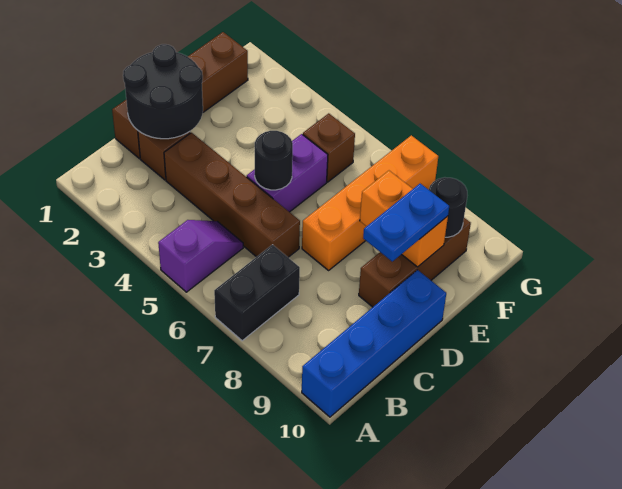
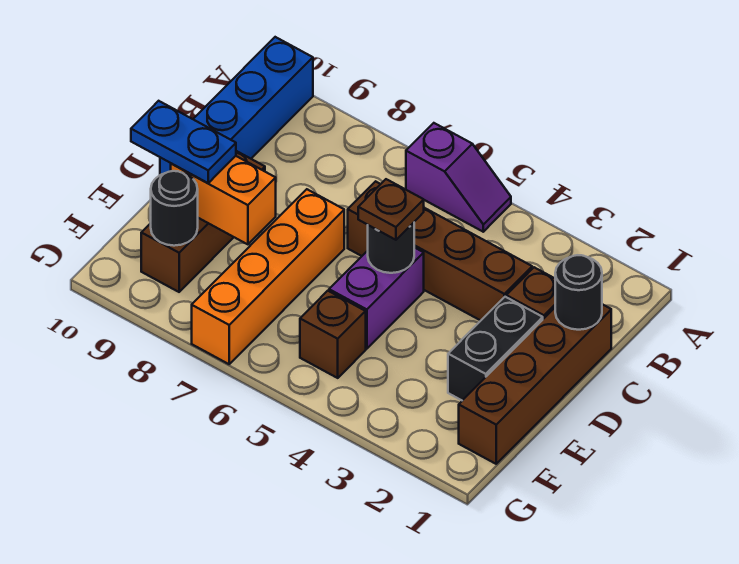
purple 1x2 slope [158,220,243,292] -> purple 1x2 slope turned to [406,123,511,232]
black 1x2 brick [214,245,300,341] -> black 1x2 brick moved to [448,297,543,401]
black 2x2 round brick [123,44,203,139] -> black 1x1 round brick [555,255,602,330]
none -> brown 1x1 plate [358,179,424,240]
blue 1x2 plate [363,184,449,261] -> blue 1x2 plate turned to [131,101,236,183]

